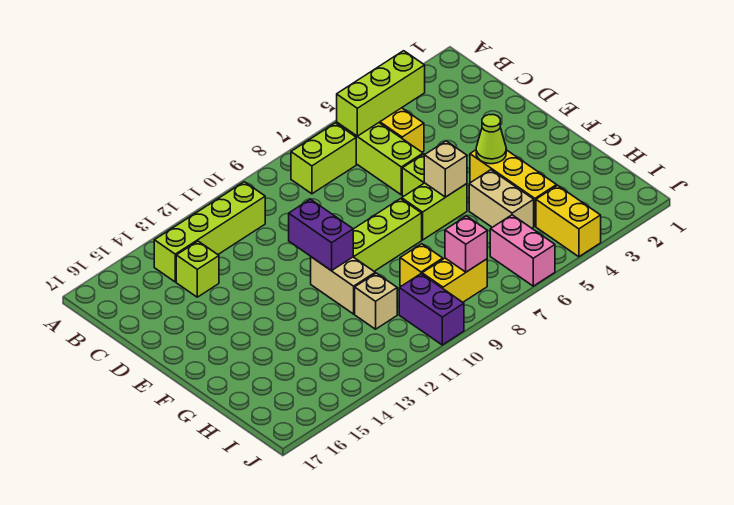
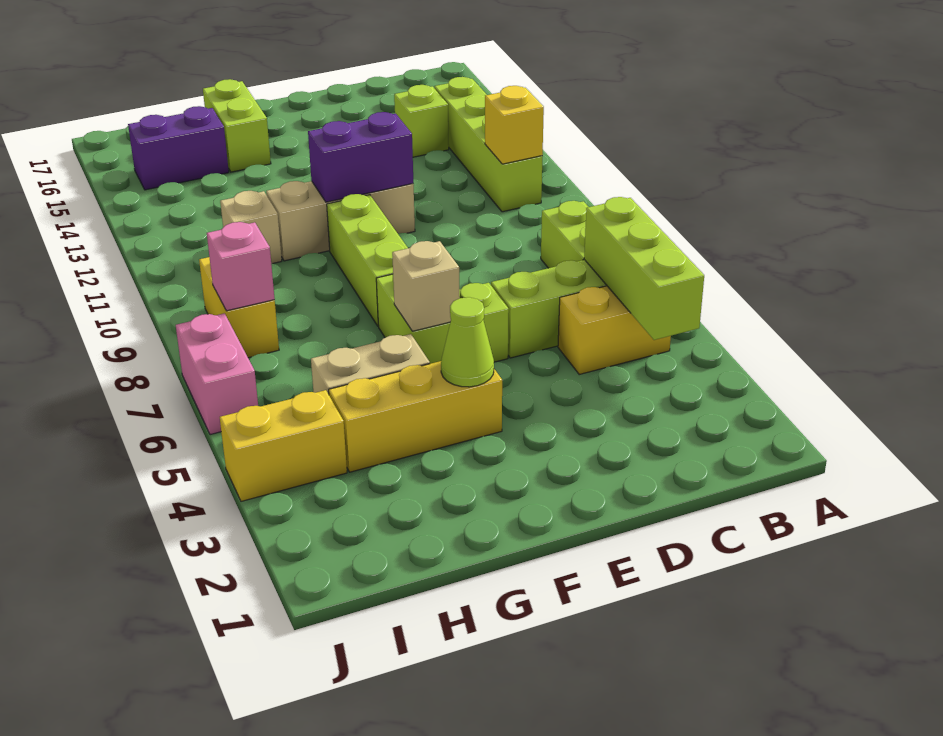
tan 1x2 brick [311,257,375,314] -> tan 1x3 brick [266,181,415,261]
none -> lime 1x2 brick [203,79,271,172]
yellow 1x1 brick [400,244,443,286] -> yellow 1x1 brick moved to [485,86,544,164]
pink 1x2 brick [490,215,555,286] -> pink 1x2 brick turned to [176,313,258,435]
purple 1x2 brick [399,274,464,345] -> purple 1x2 brick moved to [128,106,229,190]

